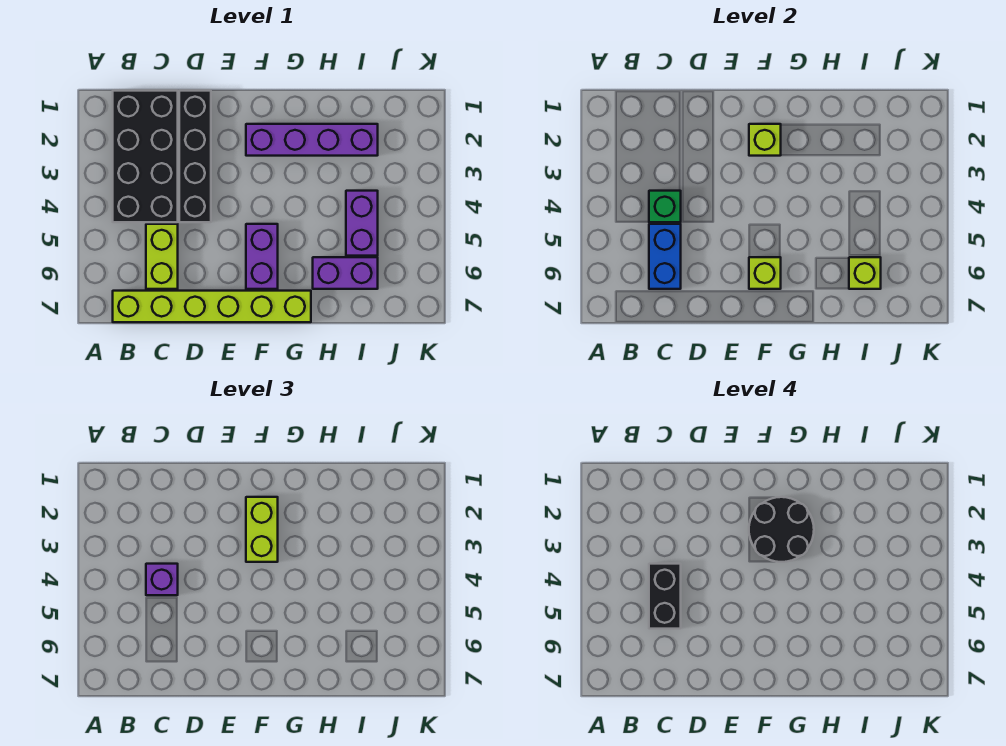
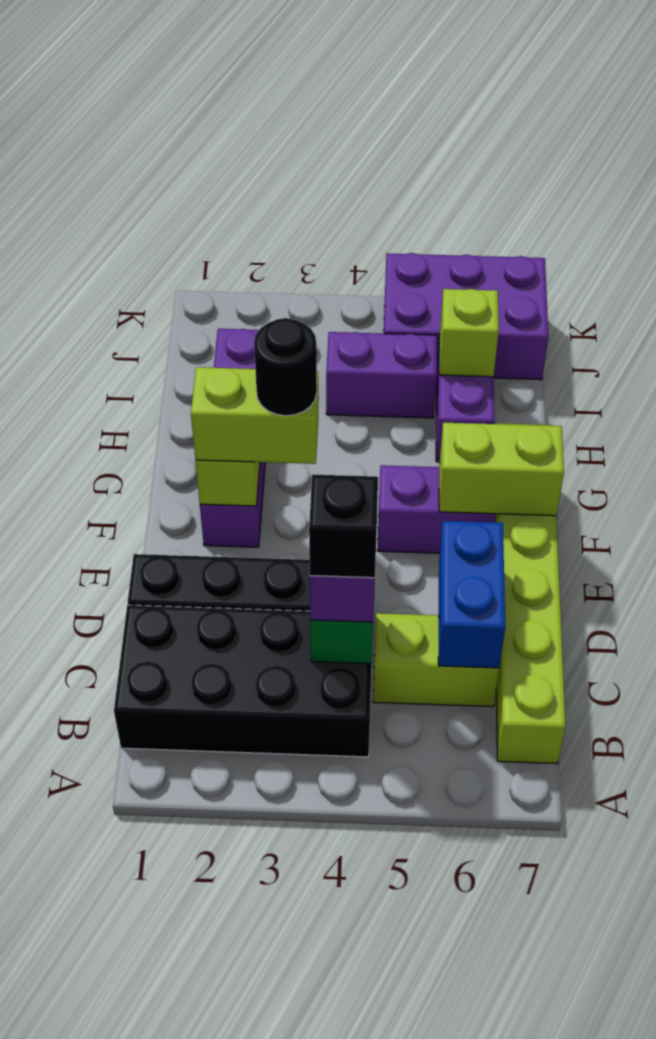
black 1x2 brick [649,564,681,629] -> black 1x1 brick [309,474,378,578]
blue 1x2 brick [649,224,681,289] -> blue 1x2 brick turned to [438,521,505,668]
black 2x2 round brick [749,497,814,562] -> black 1x1 round brick [254,318,317,416]
lime 1x1 brick [749,257,781,289] -> lime 1x2 brick [439,423,564,516]
none -> purple 2x3 brick [384,253,548,380]

